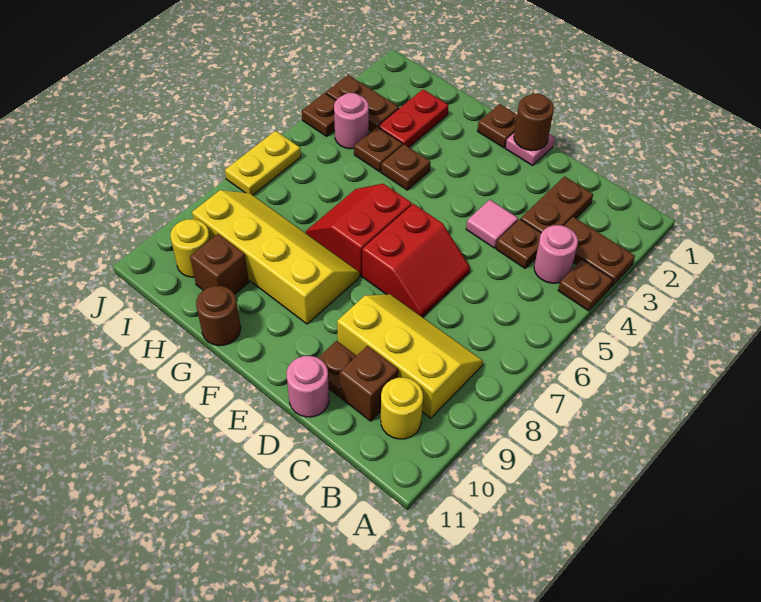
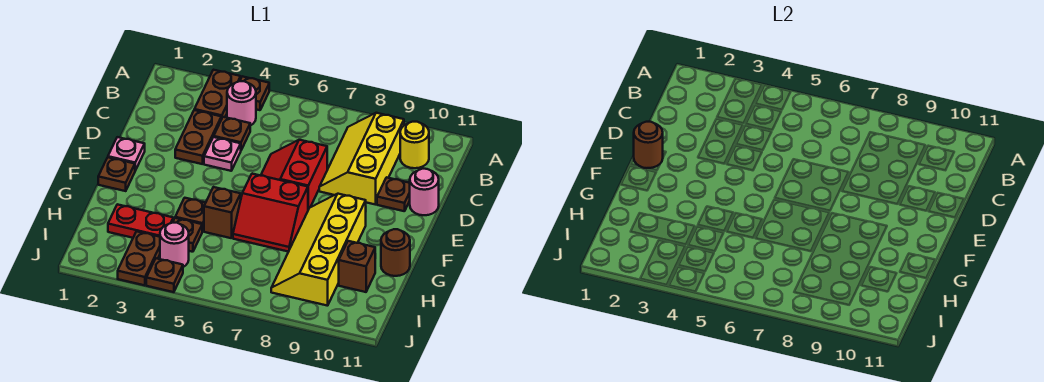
brown 1x2 plate [521,177,593,233] -> brown 1x2 plate turned to [175,110,221,164]
brown 1x1 brick [340,346,398,421] -> brown 1x1 brick moved to [204,187,241,238]
pink 1x1 tile [466,200,518,248] -> pink 1x1 plate [204,137,241,171]
red 2x2 slope [362,204,470,317] -> red 2x2 slope turned to [261,140,327,209]
yellow 1x1 round brick [170,219,210,277] -> none
yellow 1x2 plate [225,131,301,195] -> none

